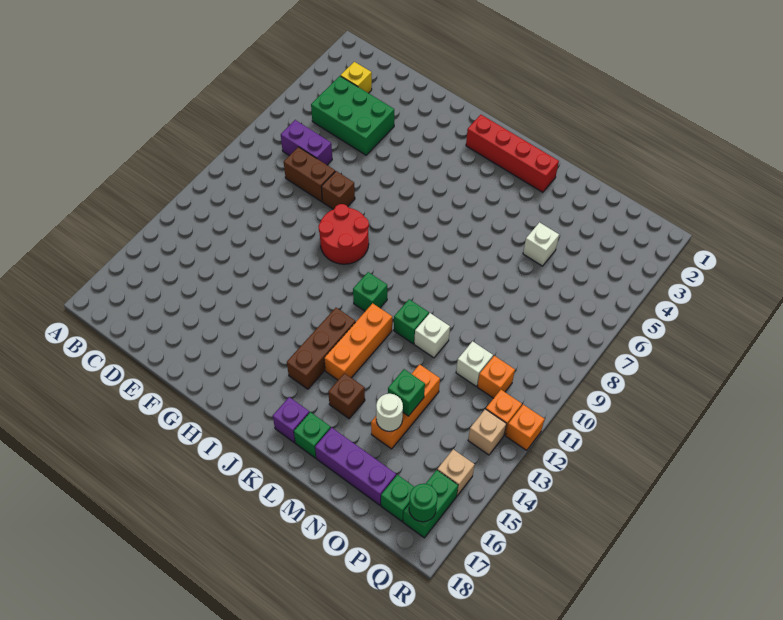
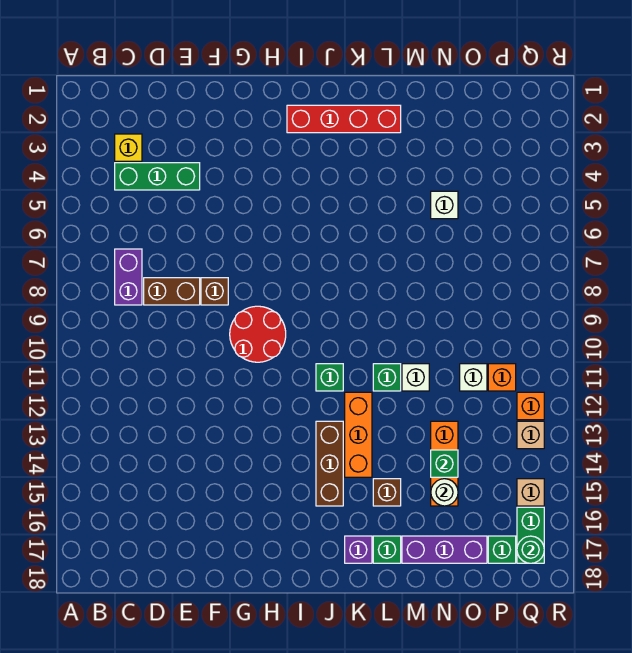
green 2x3 brick [311,76,394,155] -> green 1x3 brick [115,163,200,190]
purple 1x2 brick [281,120,332,165] -> purple 1x2 brick turned to [115,249,142,305]
orange 1x1 brick [506,405,544,450] -> none

